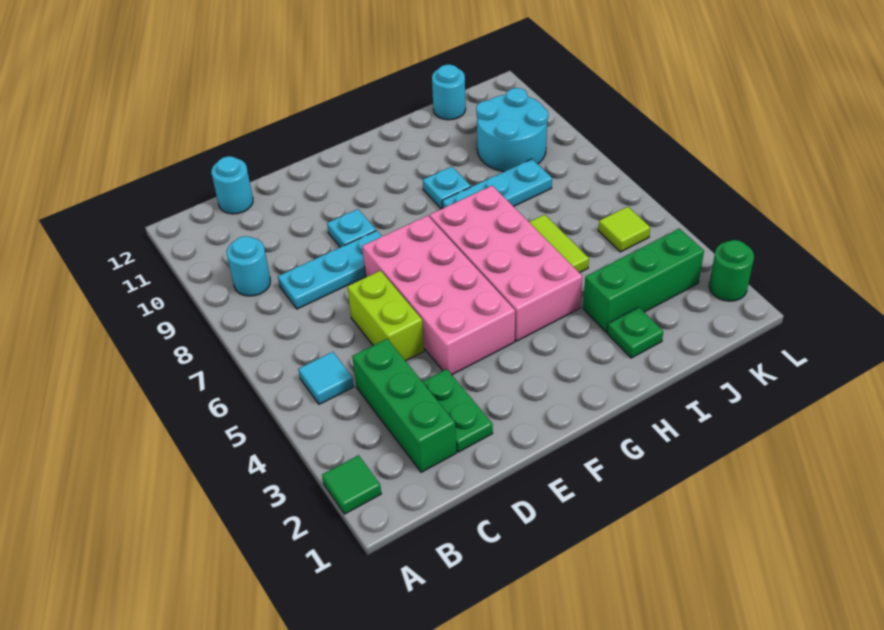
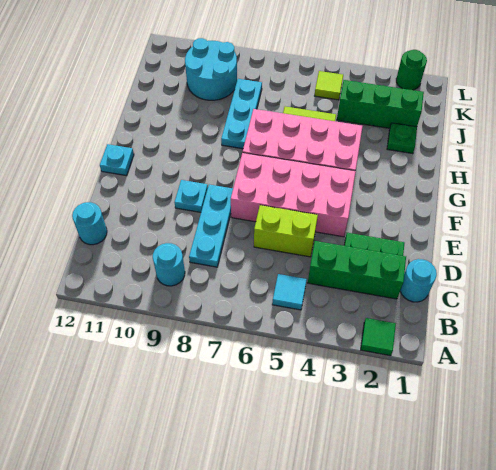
cyan 1x1 plate [423,167,471,209] -> cyan 1x1 plate moved to [100,144,134,176]
green 1x3 brick [583,228,704,332] -> green 1x3 brick turned to [337,80,424,128]
cyan 1x1 round brick [432,65,466,120] -> cyan 1x1 round brick moved to [400,259,437,302]

